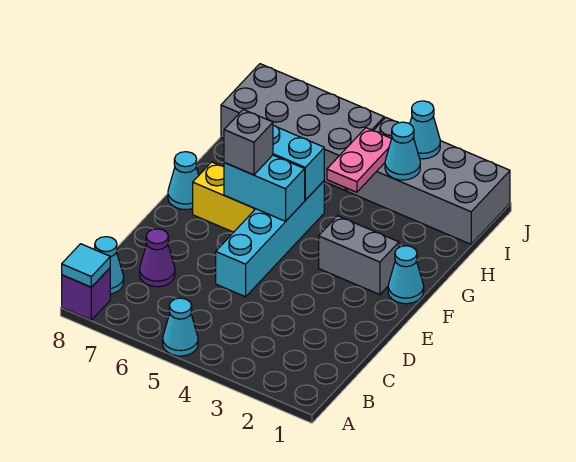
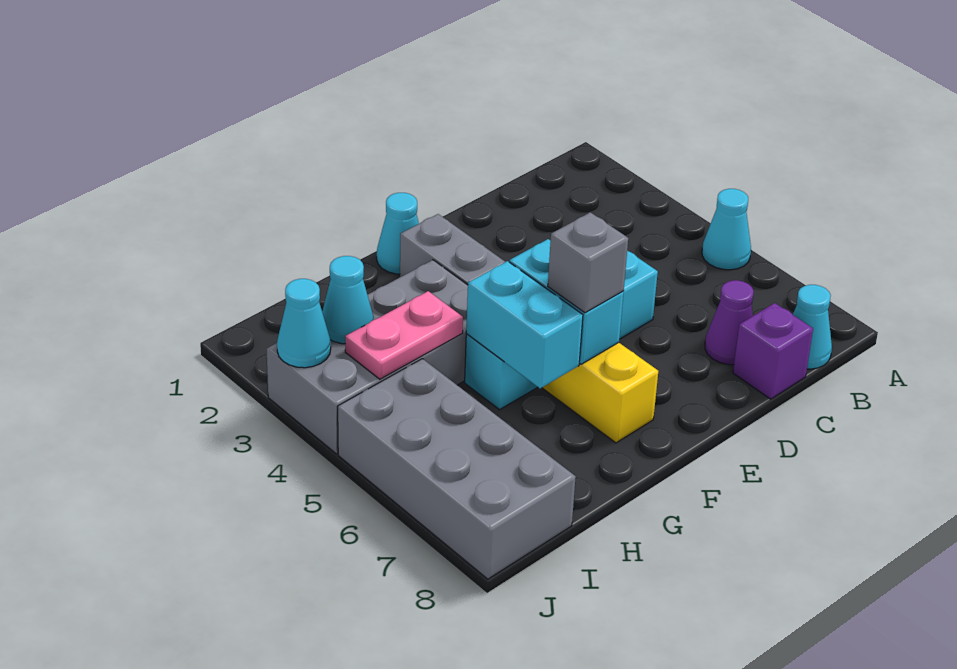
purple 1x1 brick [62,268,110,320] -> purple 1x1 brick moved to [733,303,813,399]
cyan 1x1 tile [62,244,110,287] -> none
cyan 1x1 cone [168,152,199,210] -> none
grey 2x4 brick [347,118,510,244] -> grey 2x4 brick turned to [267,260,468,454]

